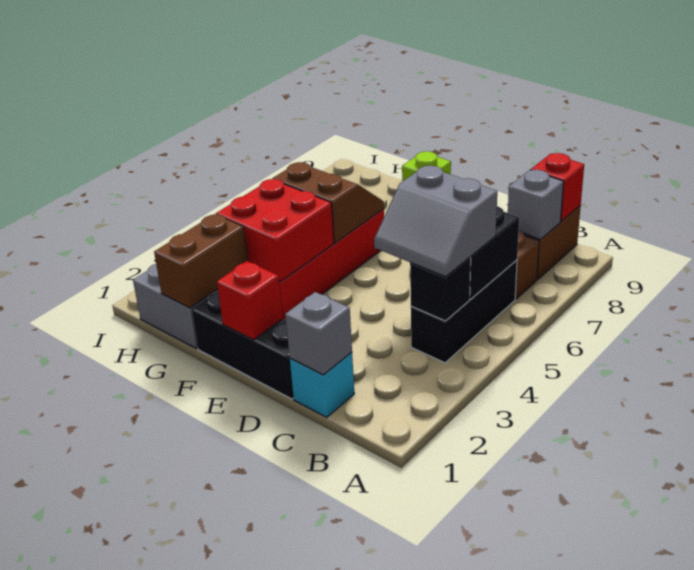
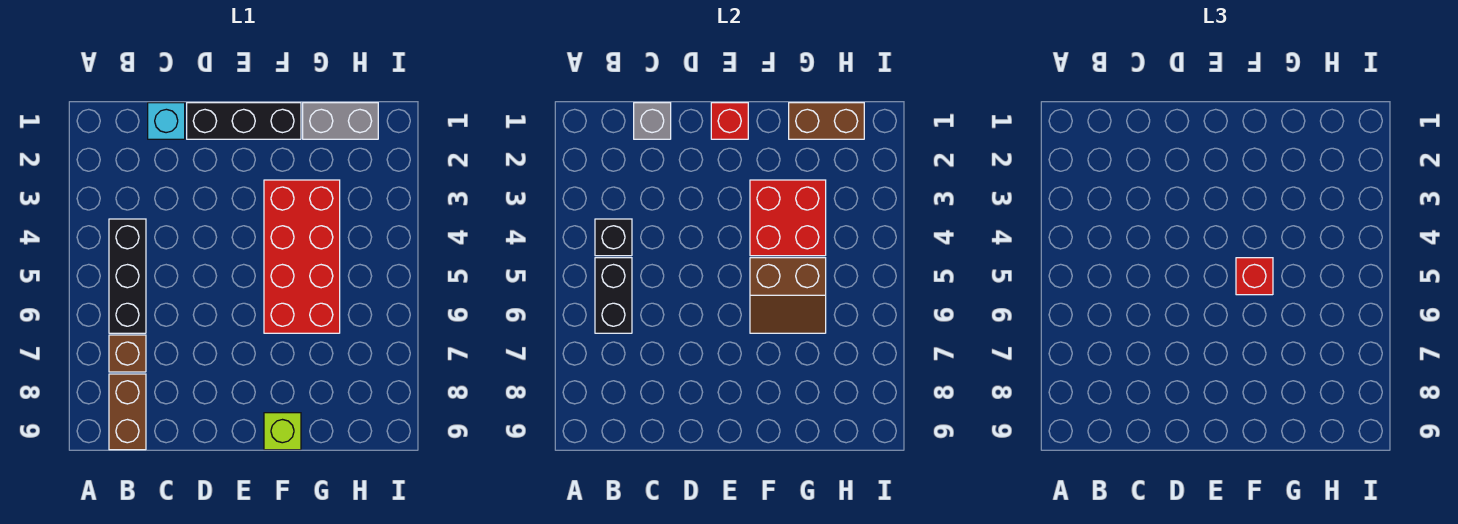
grey 2x2 slope [374,166,497,277] -> none
grey 1x1 brick [508,170,564,240] -> none
red 1x1 brick [531,153,584,221] -> red 1x1 brick moved to [1236,258,1273,295]
brown 1x2 brick [154,214,248,308] -> brown 1x2 brick turned to [789,103,864,139]

